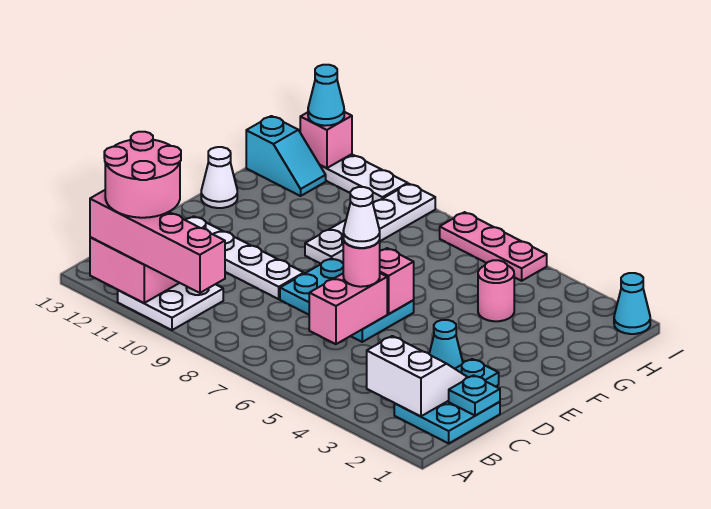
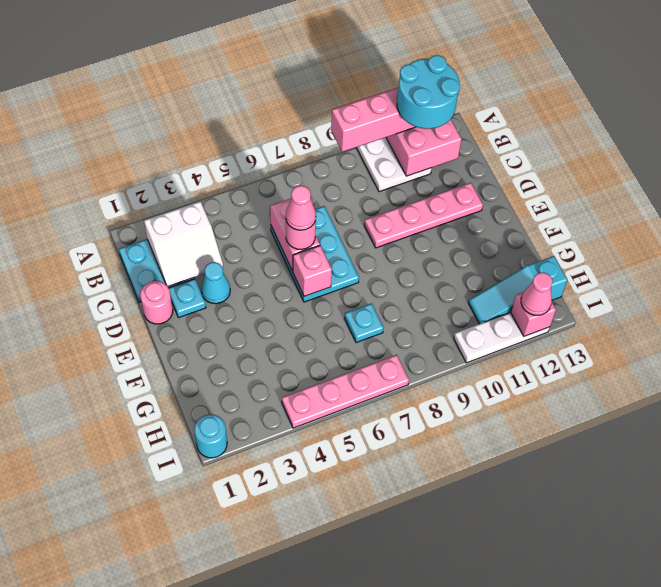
pink 2x2 round brick [104,132,181,218] -> cyan 2x2 round brick [397,55,460,129]
cyan 1x1 plate [449,375,500,415] -> cyan 1x1 plate moved to [344,303,383,343]
cyan 2x3 plate [280,258,414,342] -> cyan 2x3 plate turned to [271,206,359,302]
white 1x1 cone [343,187,380,248] -> pink 1x1 cone [286,186,316,230]
white 1x4 plate [186,216,304,299] -> pink 1x4 plate [364,183,483,248]
white 1x4 plate [305,184,435,264] -> none
white 1x1 cone [201,147,237,208] -> none
pink 1x1 round brick [478,260,514,321] -> pink 1x1 round brick moved to [140,281,173,324]
cyan 1x2 slope [246,116,326,196] -> cyan 1x3 slope [468,256,567,324]
cyan 1x1 cone [614,273,650,334] -> cyan 1x1 round brick [194,414,227,458]
pink 1x3 plate [440,212,547,281] -> pink 1x4 plate [282,355,409,428]
cyan 1x1 cone [308,65,344,126] -> pink 1x1 cone [521,272,552,315]

